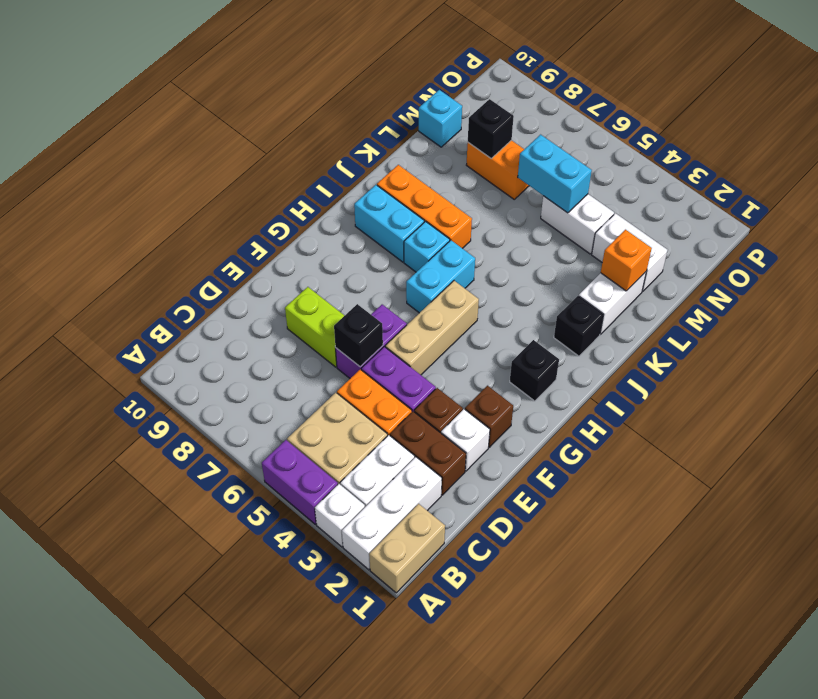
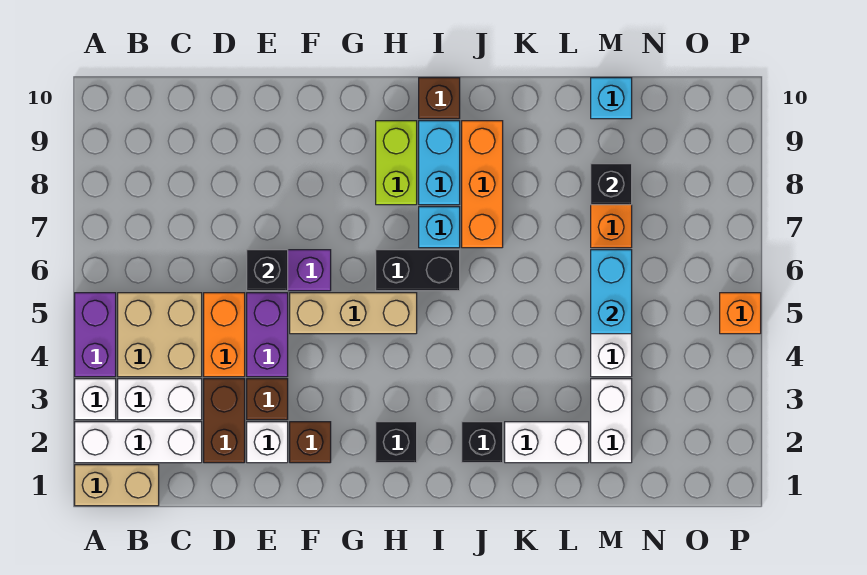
lime 1x2 brick [285,287,345,367] -> lime 1x2 brick moved to [376,121,417,205]
cyan 1x2 brick [406,240,475,313] -> black 1x2 brick [376,250,460,291]
none -> brown 1x1 brick [419,78,460,119]
orange 1x1 brick [601,230,652,291] -> orange 1x1 brick moved to [720,293,761,334]

